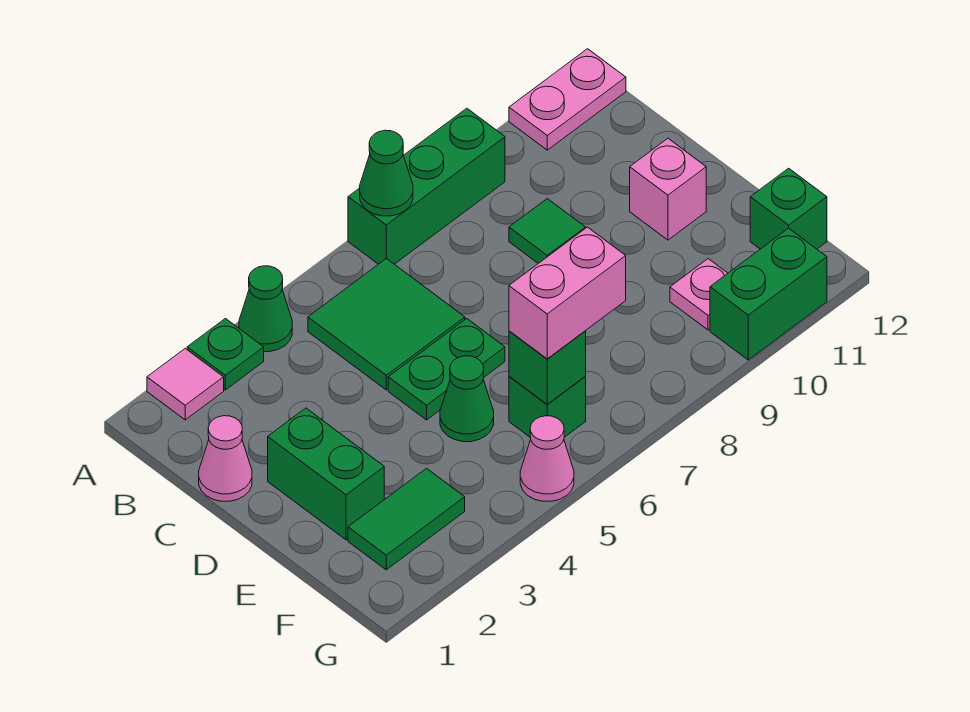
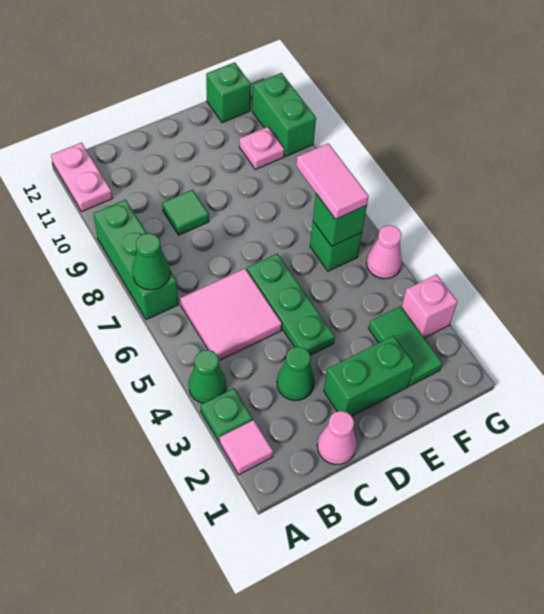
green 2x2 tile [308,258,465,390] -> pink 2x2 tile [180,269,282,361]
green 1x2 plate [388,319,505,420] -> green 1x3 plate [247,254,335,355]
pink 1x1 brick [630,139,706,240] -> pink 1x1 brick moved to [401,274,458,338]
green 1x1 cone [440,356,494,442] -> green 1x1 cone moved to [277,347,314,400]
pink 1x2 brick [509,227,626,359] -> pink 1x2 tile [296,143,369,219]

